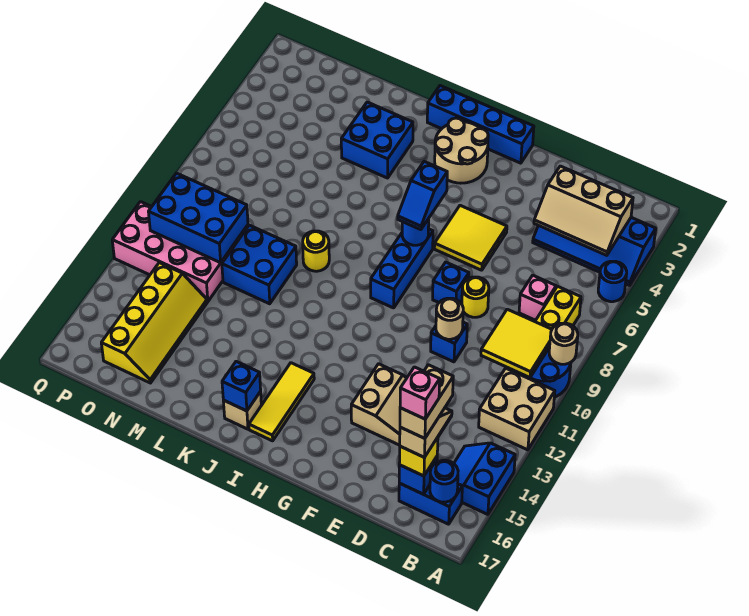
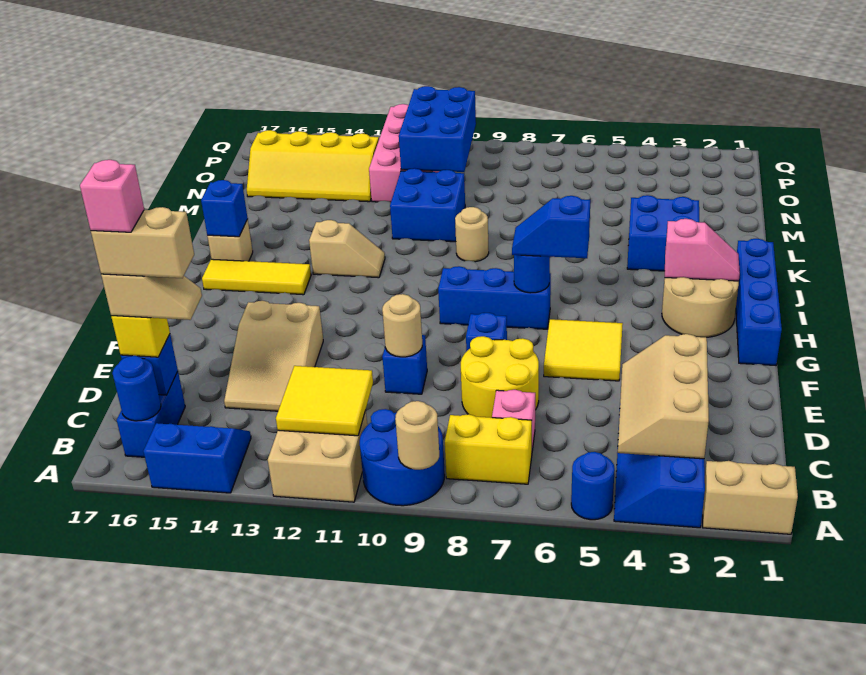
none -> tan 1x2 brick [703,461,798,534]
yellow 2x2 tile [481,309,552,378] -> yellow 2x2 tile moved to [276,366,373,436]
yellow 1x1 round brick [462,277,489,317] -> yellow 2x2 round brick [461,336,539,418]
none -> pink 1x2 slope [665,219,740,281]
none -> tan 1x2 slope [309,220,385,278]
yellow 1x1 round brick [303,231,329,271] -> tan 1x1 round brick [455,207,489,262]

